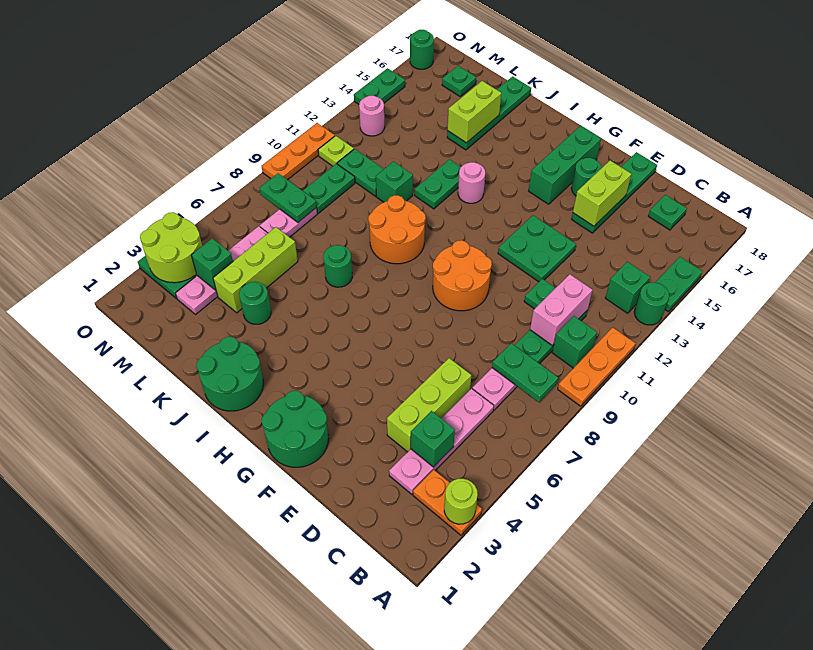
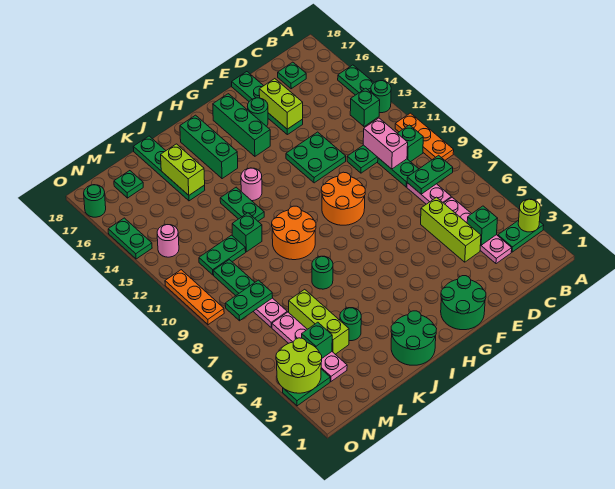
orange 1x2 plate [413,470,482,535] -> green 1x2 plate [498,220,544,252]
none -> green 1x3 brick [180,115,238,179]
lime 1x1 plate [318,136,354,166] -> none

